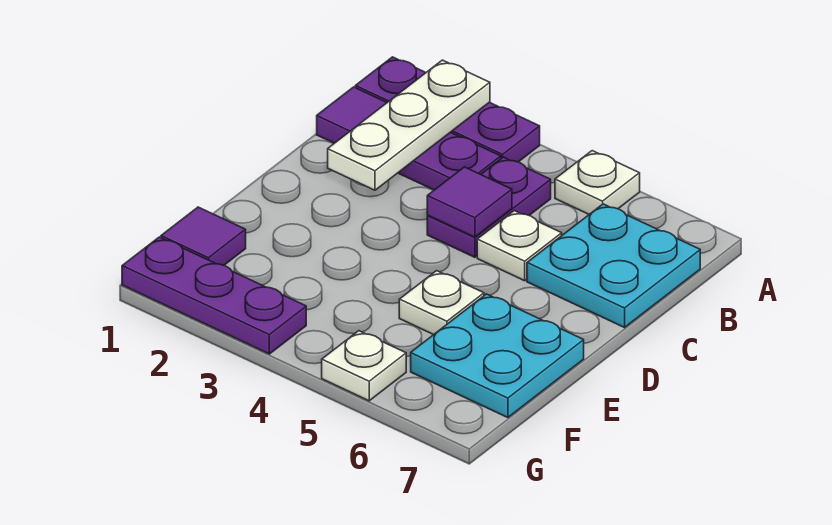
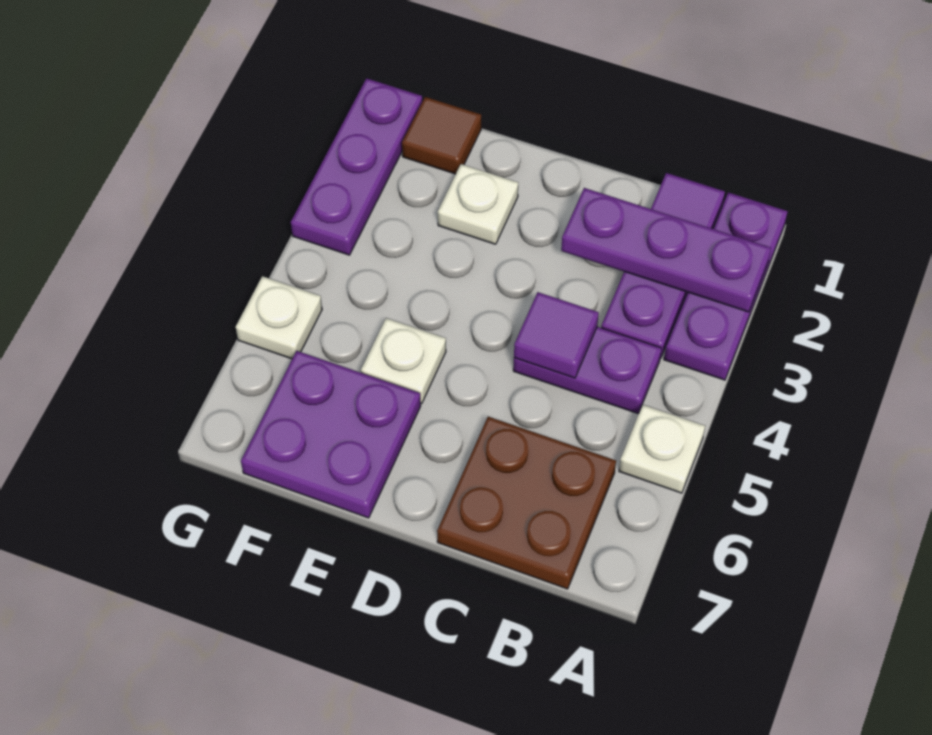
white 1x3 plate [328,60,490,190] -> purple 1x3 plate [561,188,771,312]
cyan 2x2 plate [527,204,700,328] -> brown 2x2 plate [437,417,616,589]
white 1x1 plate [477,211,562,281] -> white 1x1 plate moved to [438,164,518,244]
cyan 2x2 plate [411,294,584,418] -> purple 2x2 plate [241,351,421,518]
purple 1x1 tile [161,207,246,265] -> brown 1x1 tile [402,97,481,174]

